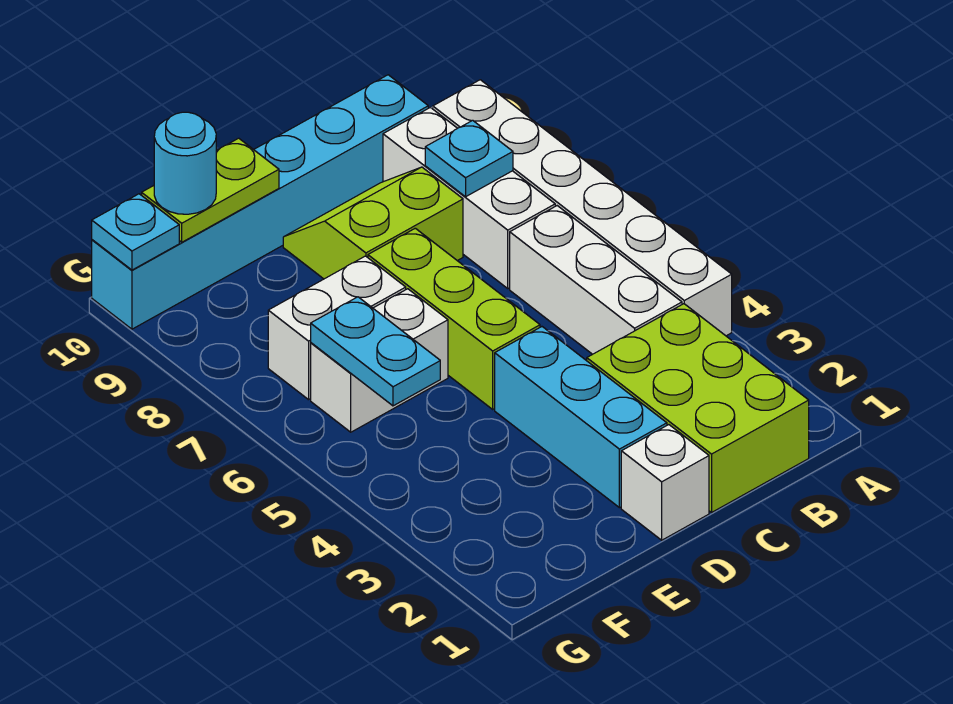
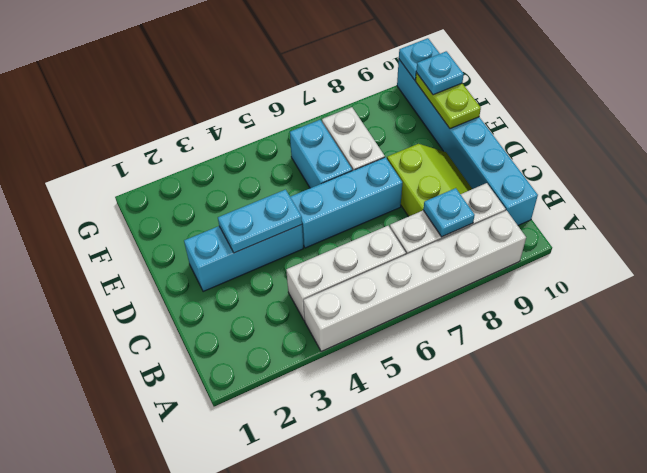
lime 2x3 brick [587,304,809,512] -> none
white 1x1 brick [621,425,709,540] -> none
lime 1x3 brick [368,228,540,409] -> cyan 1x3 brick [290,157,402,248]
white 1x2 brick [311,289,448,432] -> cyan 1x2 brick [290,120,352,188]
cyan 1x2 plate [311,297,440,406] -> cyan 1x2 plate moved to [218,190,302,253]
cyan 1x1 round brick [154,112,216,214] -> cyan 1x1 plate [416,51,464,95]

